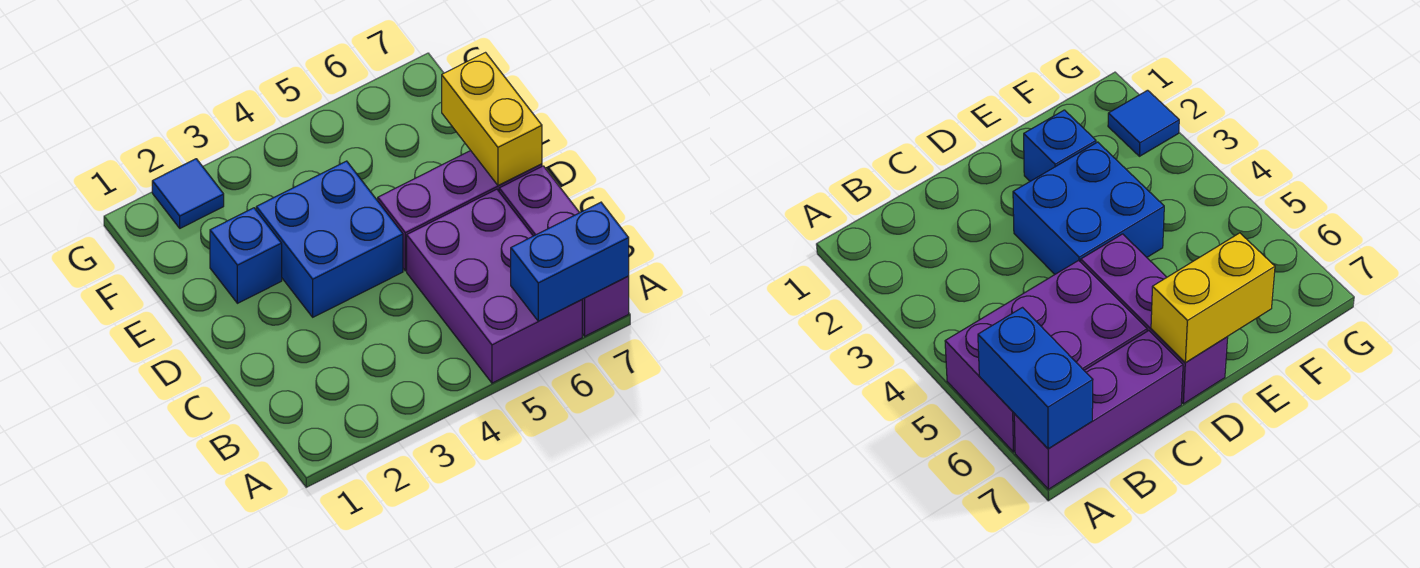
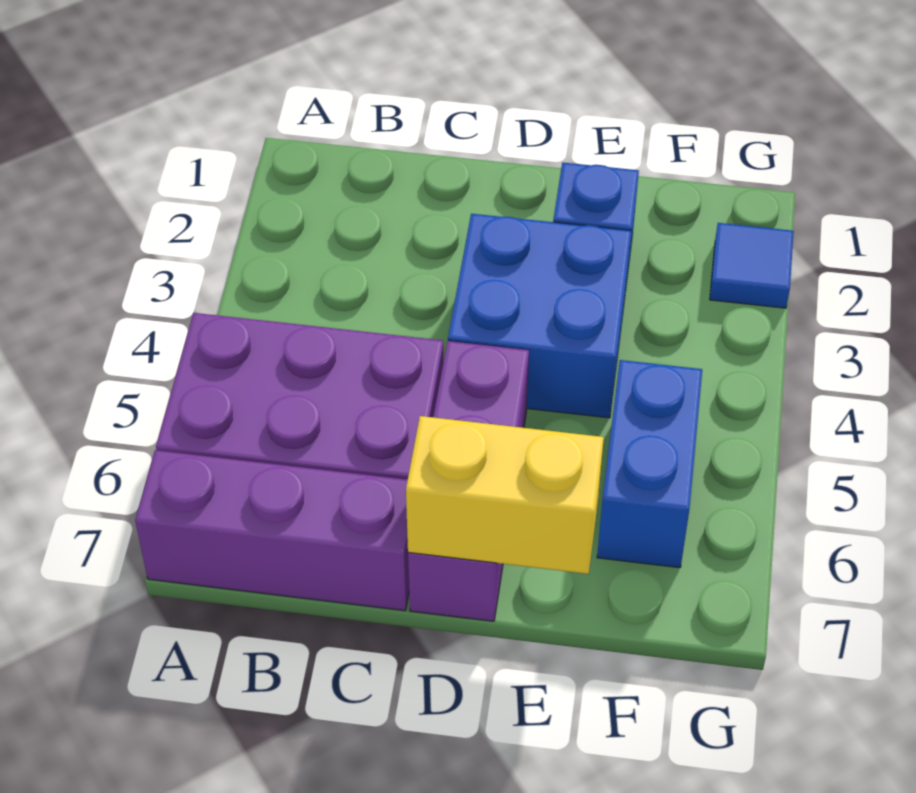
blue 1x2 brick [511,202,629,321] -> blue 1x2 brick moved to [597,360,702,568]

